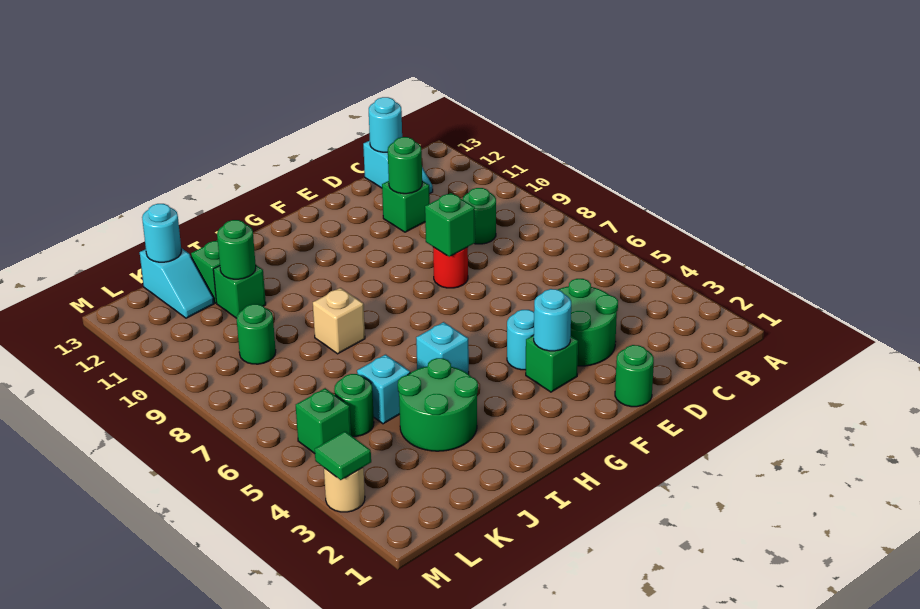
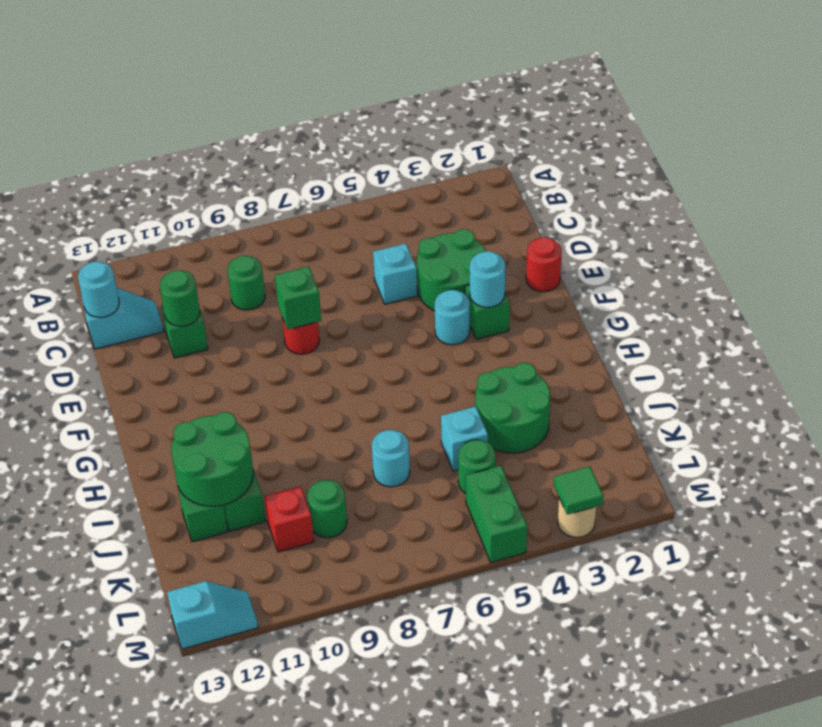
green 1x1 round brick [615,345,654,407] -> red 1x1 round brick [526,237,562,292]
cyan 1x1 brick [416,322,469,374] -> cyan 1x1 brick moved to [373,243,417,304]
tan 1x1 brick [313,288,365,354] -> none
green 1x1 round brick [217,220,256,279] -> green 2x2 round brick [171,412,253,506]
none -> red 1x1 brick [265,486,314,552]
cyan 1x2 slope [140,248,214,318] -> cyan 1x2 slope moved to [167,581,258,649]
cyan 1x1 round brick [142,204,181,262] -> cyan 1x1 round brick moved to [372,430,410,487]
green 1x1 brick [296,388,351,454] -> green 1x2 brick [466,466,527,562]

